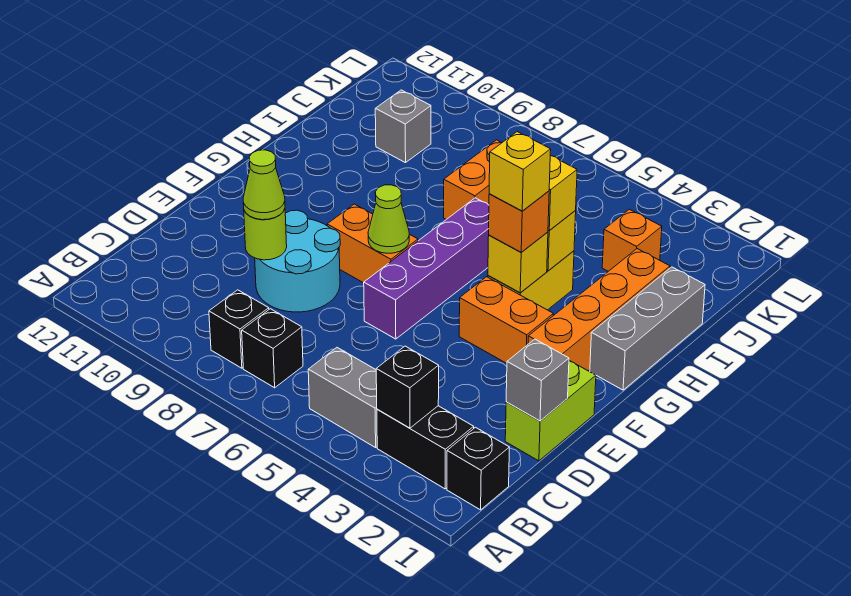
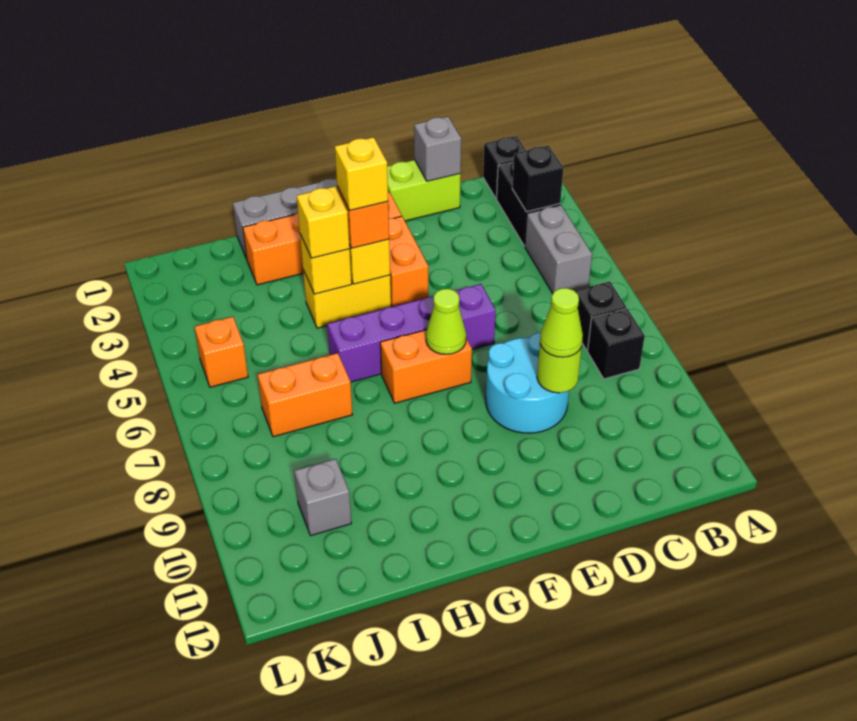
orange 1x2 brick [327,204,418,283] -> orange 1x2 brick turned to [380,330,472,403]
orange 1x1 brick [602,209,662,271] -> orange 1x1 brick moved to [195,317,248,387]

